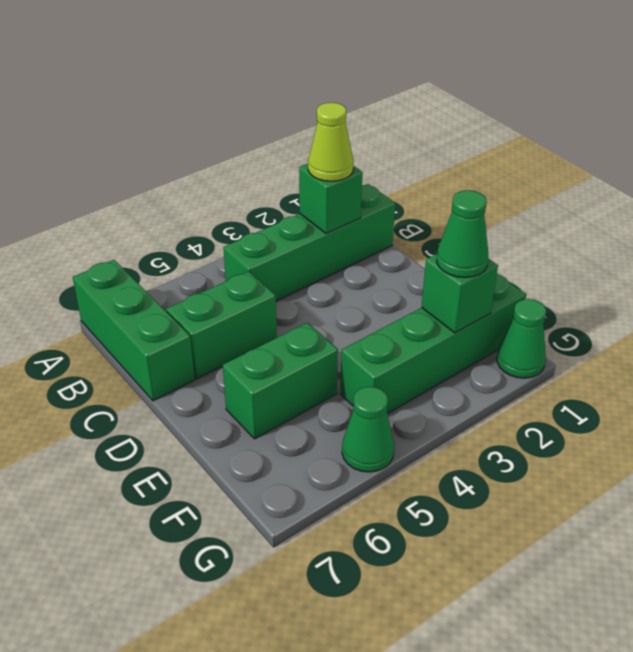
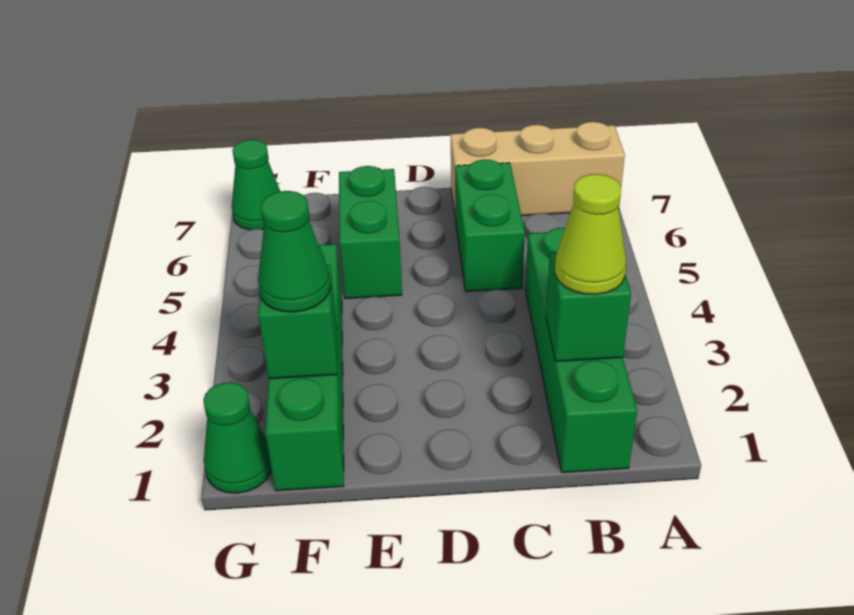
green 1x3 brick [73,260,195,401] -> tan 1x3 brick [451,122,625,219]
green 1x1 cone [342,387,394,472] -> green 1x1 cone moved to [232,140,280,230]

